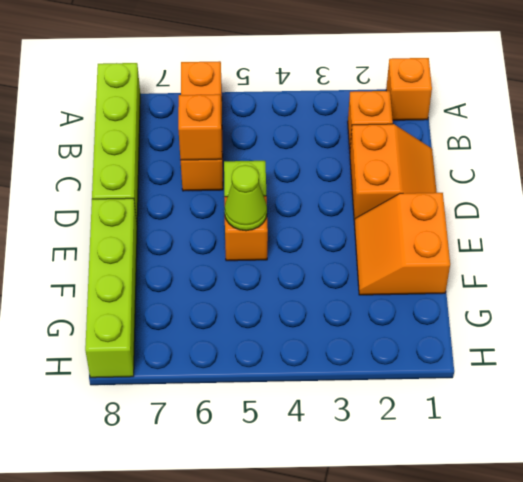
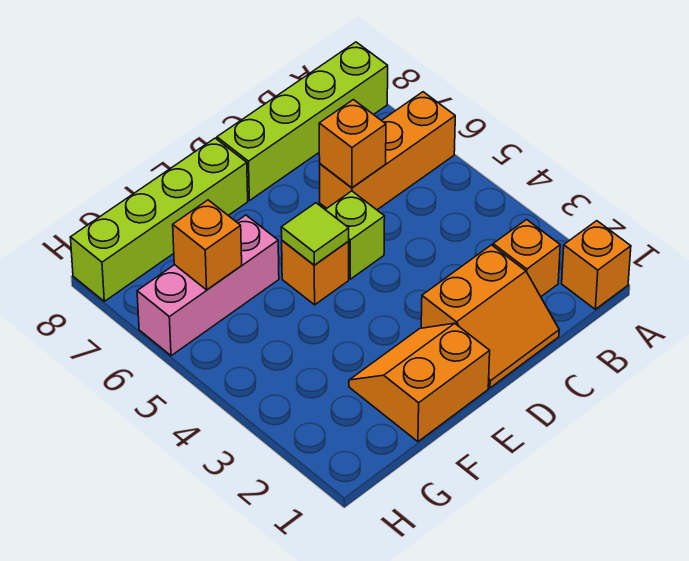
lime 1x1 cone [225,165,267,231] -> lime 1x1 tile [281,203,349,265]
none -> pink 1x3 brick [137,215,279,356]
none -> orange 1x1 brick [173,200,242,290]

